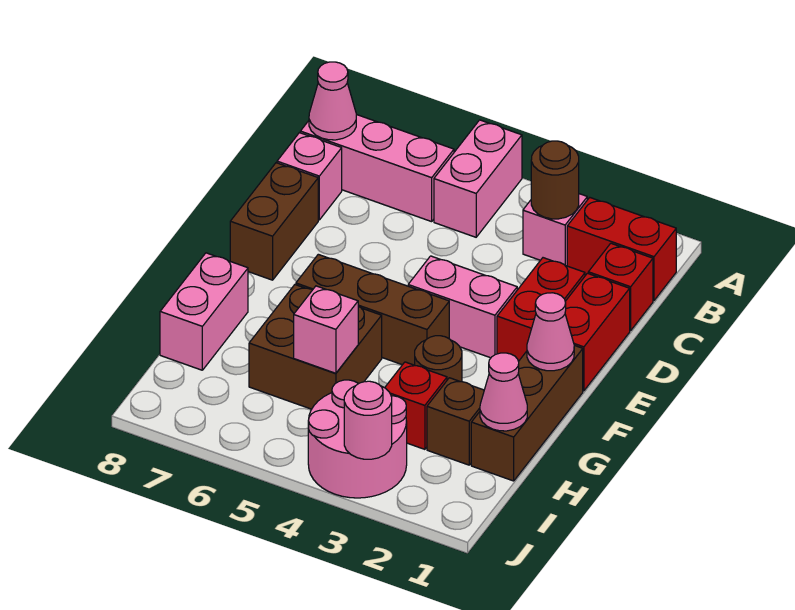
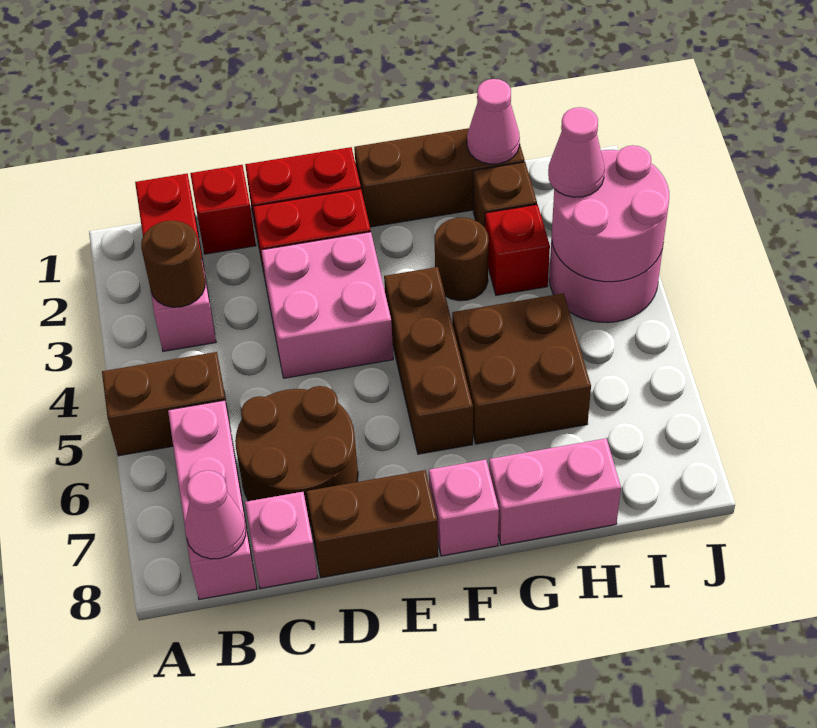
pink 1x2 brick [434,120,522,237] -> brown 1x2 brick [102,352,231,456]
none -> brown 2x2 round brick [235,386,358,525]
pink 1x2 brick [408,256,517,358] -> pink 2x2 brick [261,232,393,378]
pink 1x1 cone [527,293,574,371] -> pink 1x1 cone moved to [548,107,605,197]
pink 1x1 brick [294,286,358,373] -> pink 1x1 brick moved to [429,460,499,556]
pink 1x1 round brick [344,381,392,459] -> pink 2x2 round brick [552,145,669,282]

